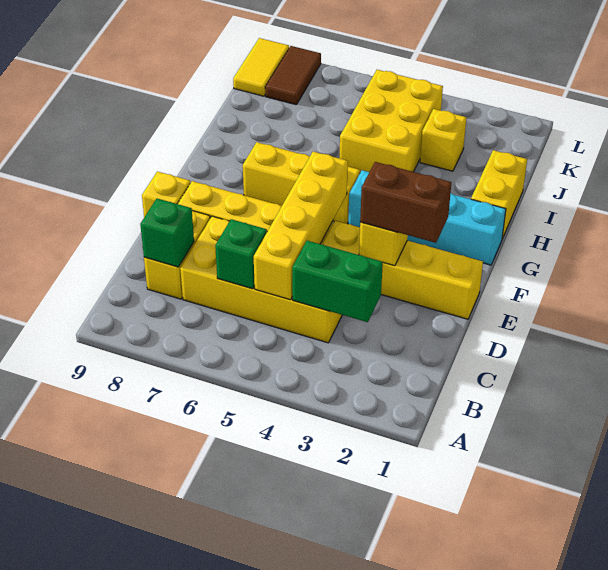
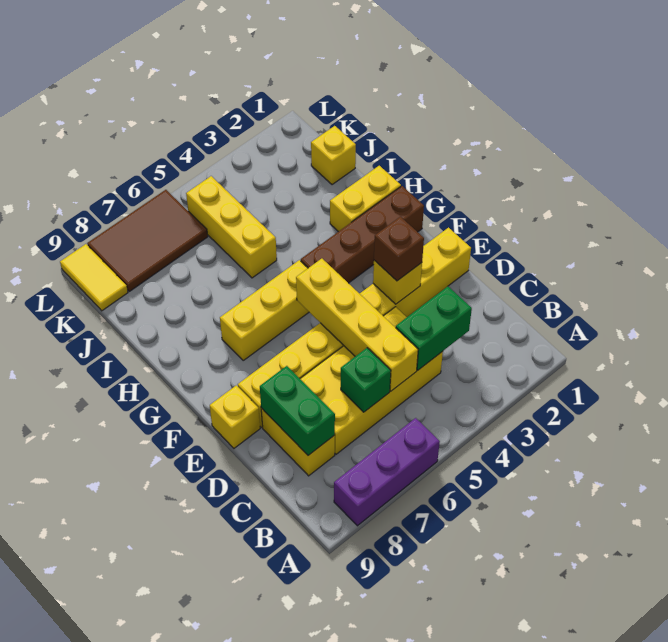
none -> purple 1x3 brick [334,418,440,526]
green 1x1 brick [140,199,194,267] -> green 1x2 brick [260,366,335,455]
brown 1x2 brick [360,162,451,243] -> brown 1x1 brick [374,217,424,281]
cyan 1x4 brick [348,170,506,265] -> brown 1x4 brick [301,186,424,283]
yellow 1x2 brick [471,150,527,239] -> yellow 1x2 brick turned to [330,166,401,232]
yellow 2x3 brick [339,70,443,172] -> yellow 1x3 brick [186,176,277,278]
yellow 1x1 brick [420,109,466,171] -> yellow 1x1 brick moved to [311,126,356,185]
brown 1x2 tile [265,46,321,105] -> brown 2x3 tile [87,190,208,292]

